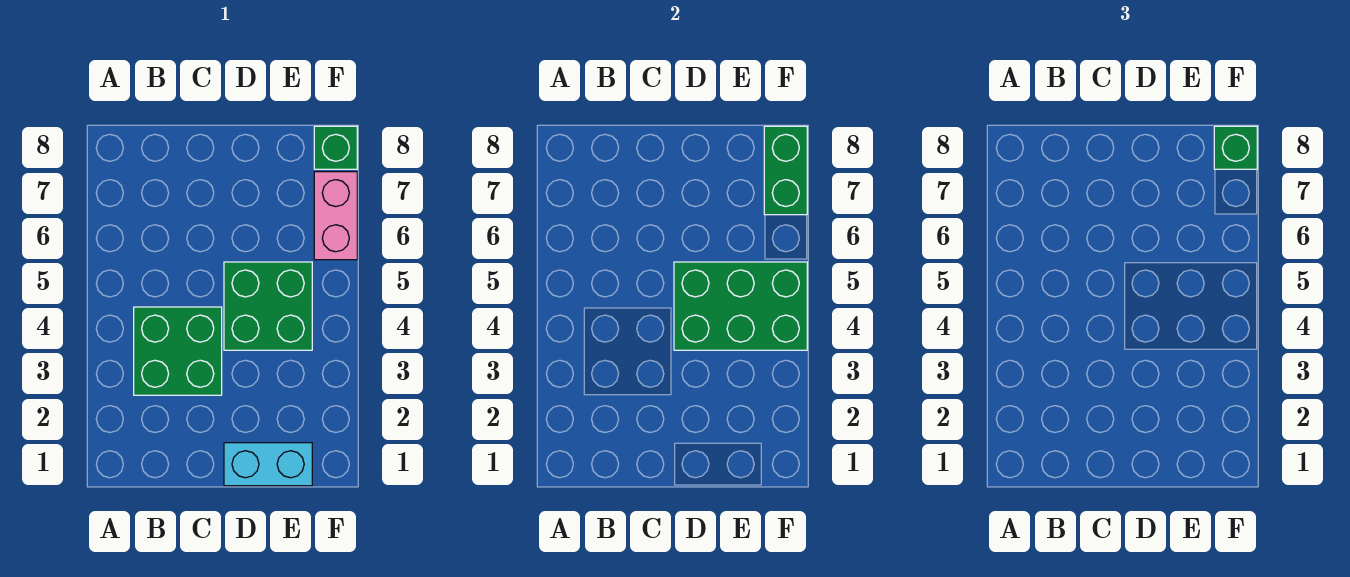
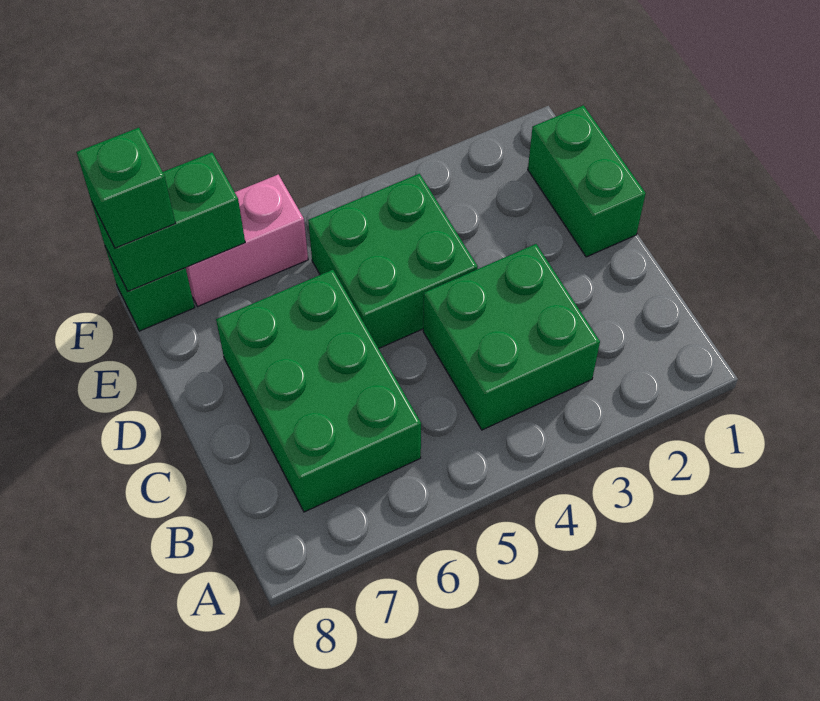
cyan 1x2 brick [224,443,312,486] -> green 1x2 brick [528,105,646,257]
green 2x3 brick [674,262,807,350] -> green 2x3 brick moved to [216,270,421,512]

